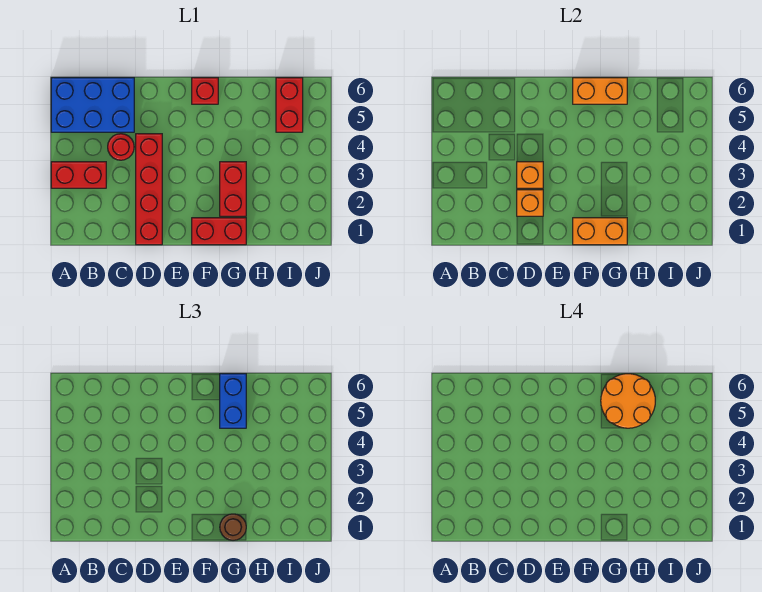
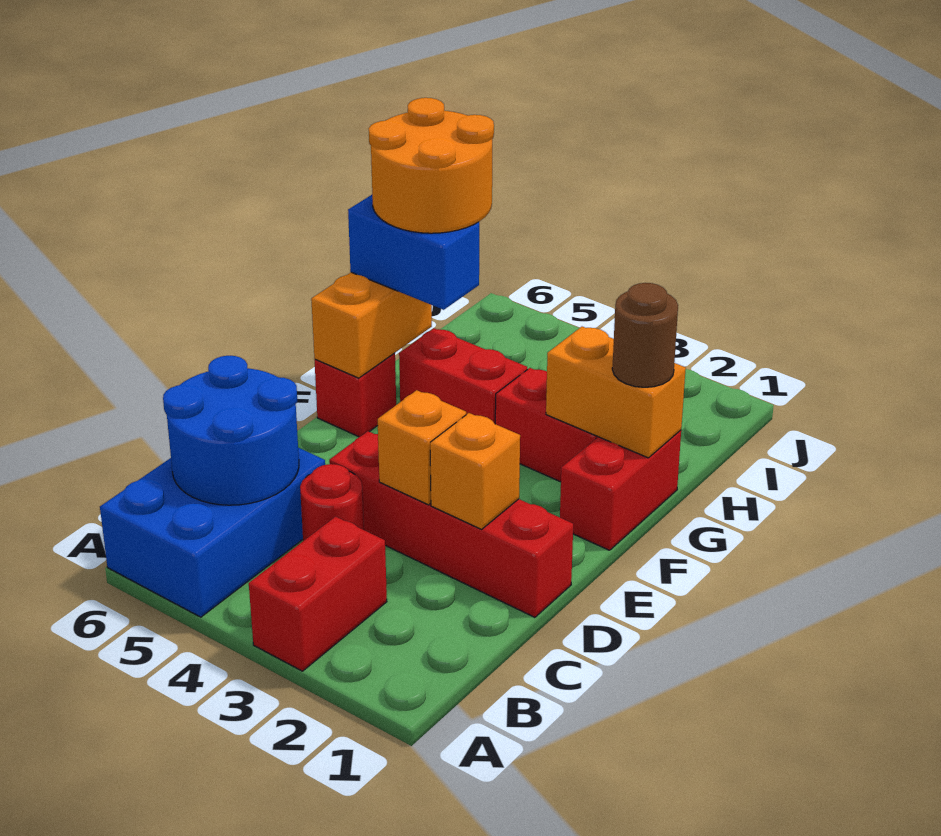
none -> blue 2x2 round brick [163,356,299,505]
orange 1x2 brick [573,218,627,245] -> orange 1x2 brick turned to [546,327,686,458]
red 1x2 brick [276,78,303,132] -> red 1x2 brick moved to [399,328,527,424]

